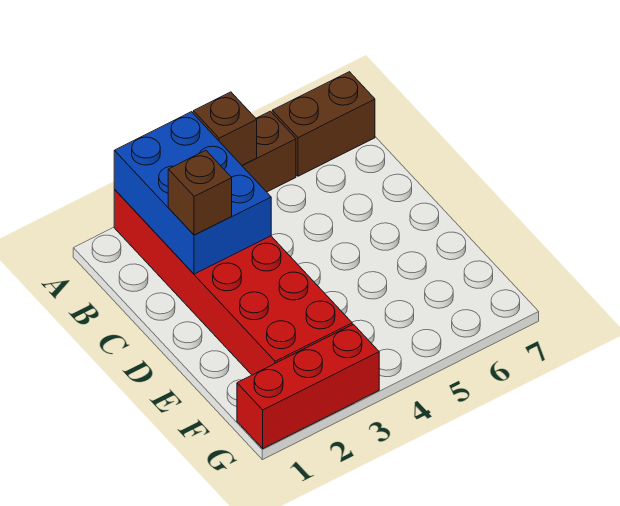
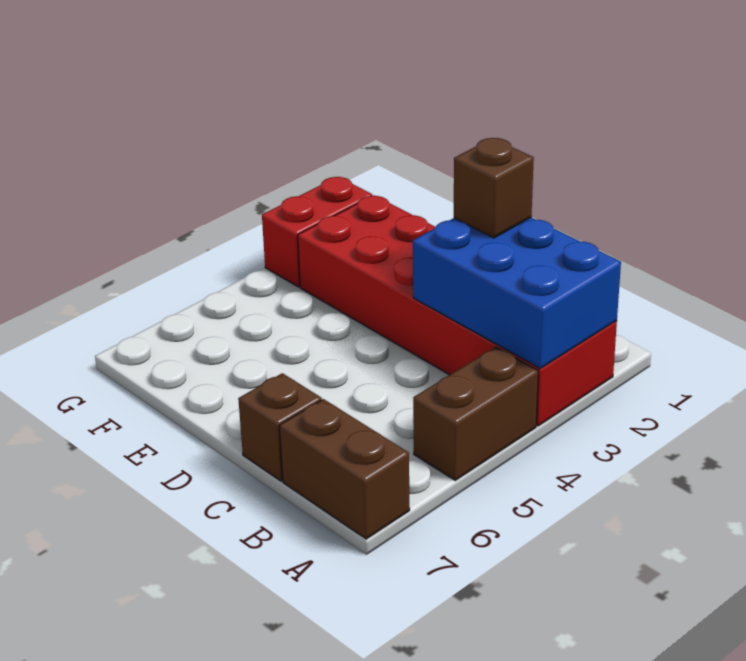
brown 1x1 brick [193,92,257,165] -> brown 1x1 brick moved to [238,373,322,481]
brown 1x2 brick [272,72,375,176] -> brown 1x2 brick turned to [279,399,410,539]
red 1x3 brick [237,324,379,448] -> red 1x2 brick [262,177,372,287]

